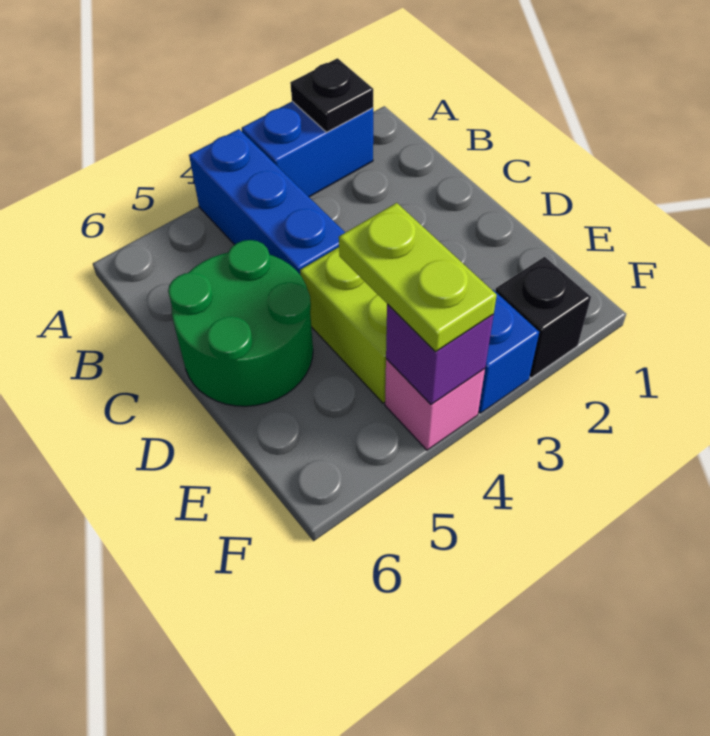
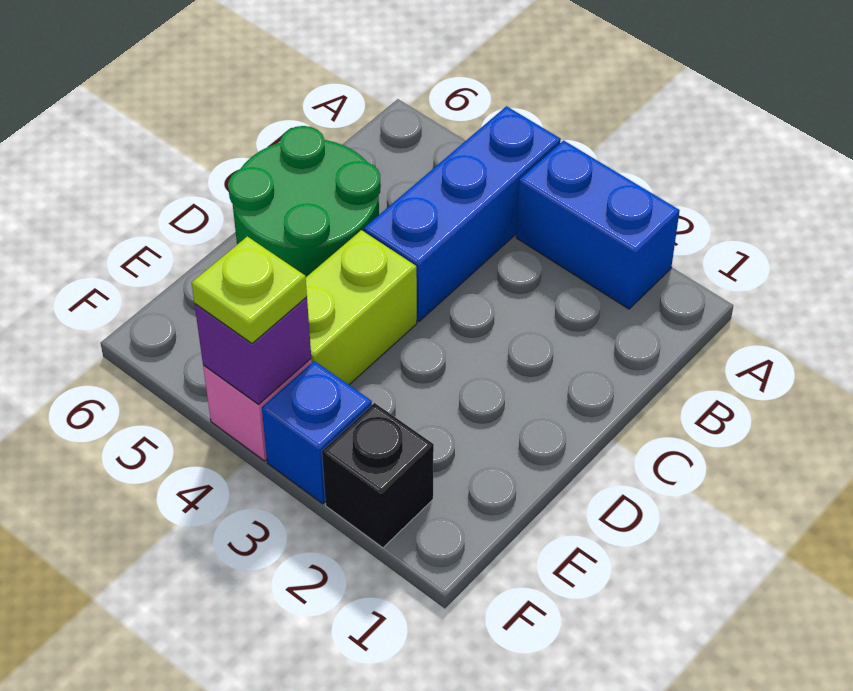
black 1x1 plate [290,58,373,132] -> none
lime 1x2 plate [339,203,497,352] -> lime 1x1 plate [192,236,307,344]

